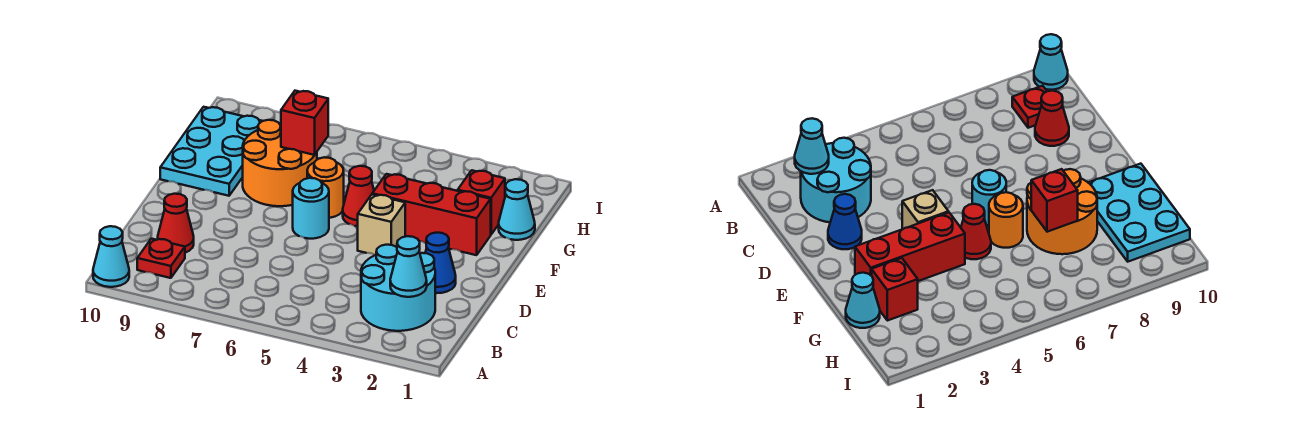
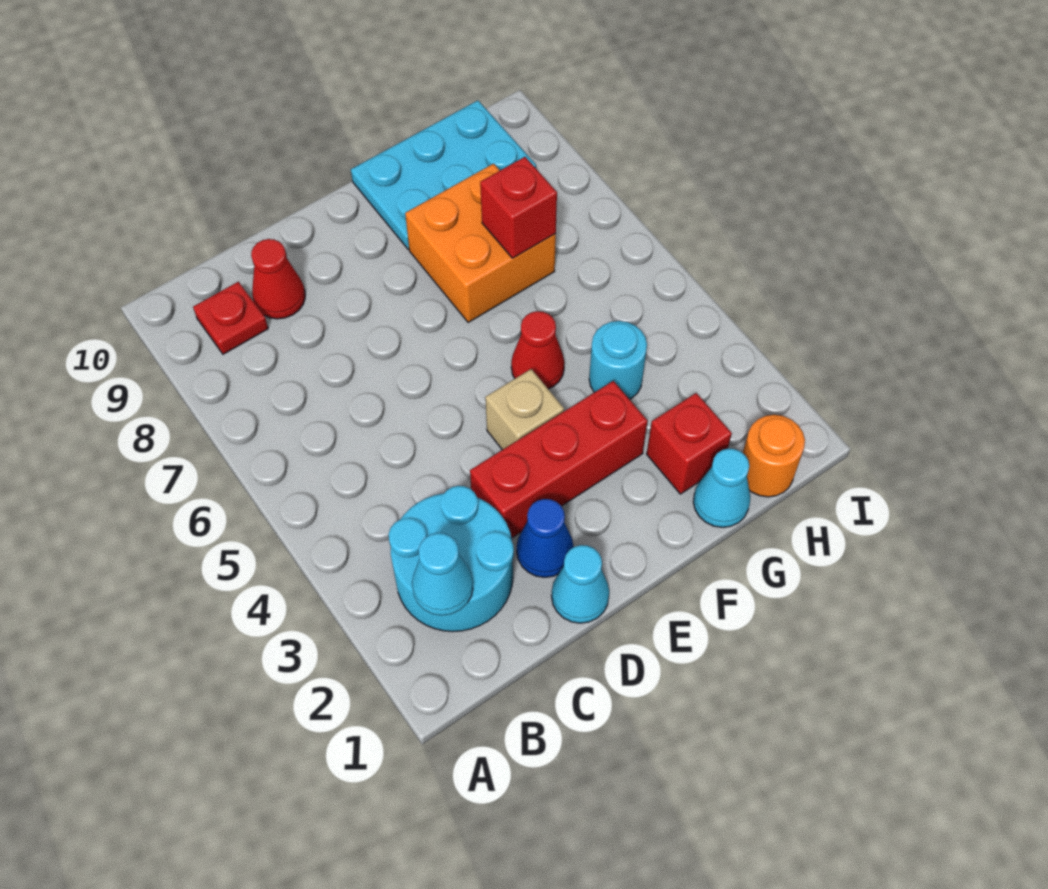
cyan 1x1 cone [93,226,129,287] -> cyan 1x1 cone moved to [551,545,609,623]
cyan 1x1 round brick [293,178,329,239] -> cyan 1x1 round brick moved to [589,321,647,399]
red 1x3 brick [372,174,491,255] -> red 1x3 brick turned to [470,381,648,538]
orange 1x1 round brick [307,157,344,218] -> orange 1x1 round brick moved to [743,415,805,497]
orange 2x2 round brick [243,120,317,206] -> orange 2x2 brick [405,164,556,323]

